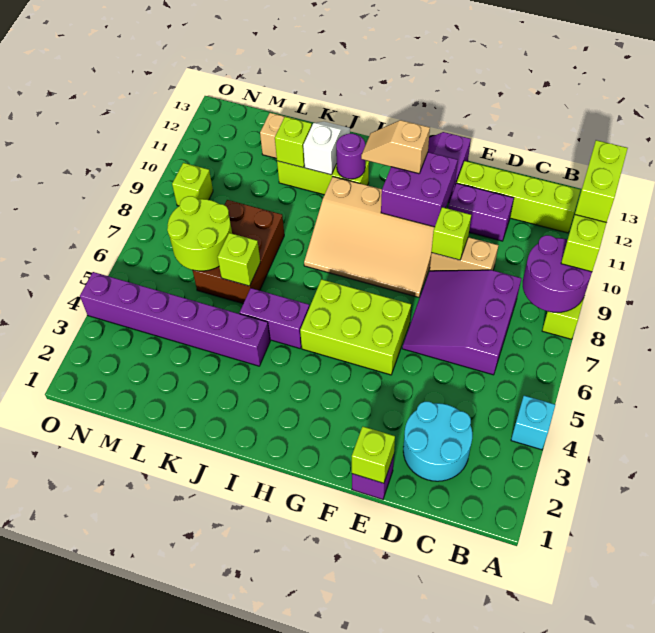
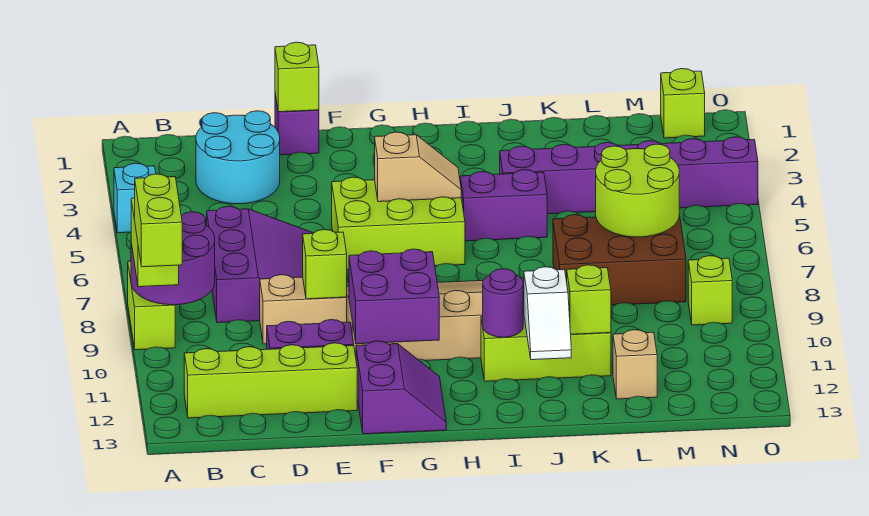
tan 1x2 slope [361,120,430,174] -> tan 1x2 slope moved to [375,132,461,202]
brown 2x3 brick [193,200,284,304] -> brown 2x3 brick turned to [553,215,686,305]
lime 1x1 brick [218,233,260,286] -> lime 1x1 brick moved to [661,69,705,138]

